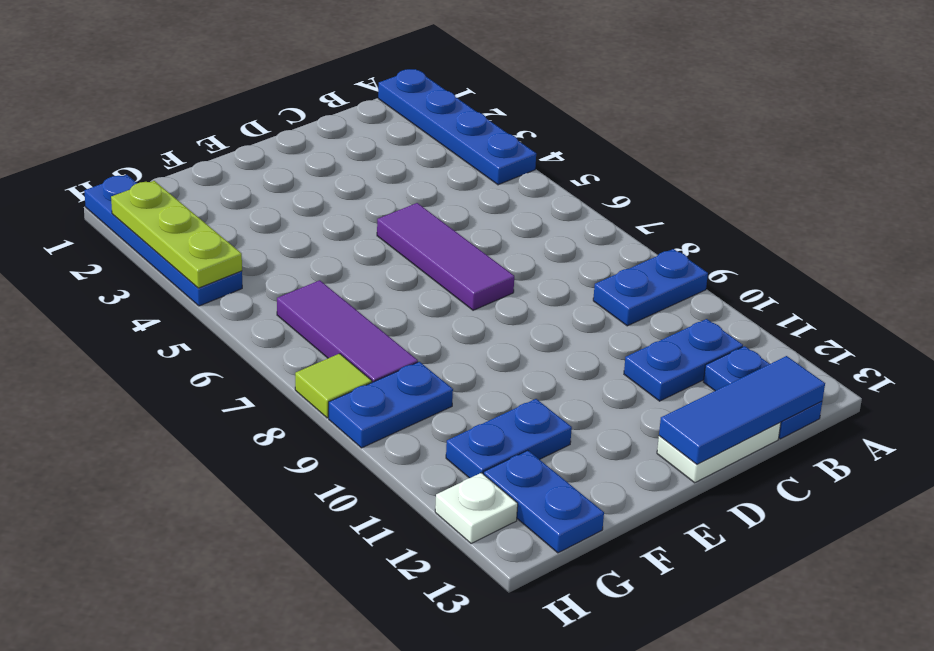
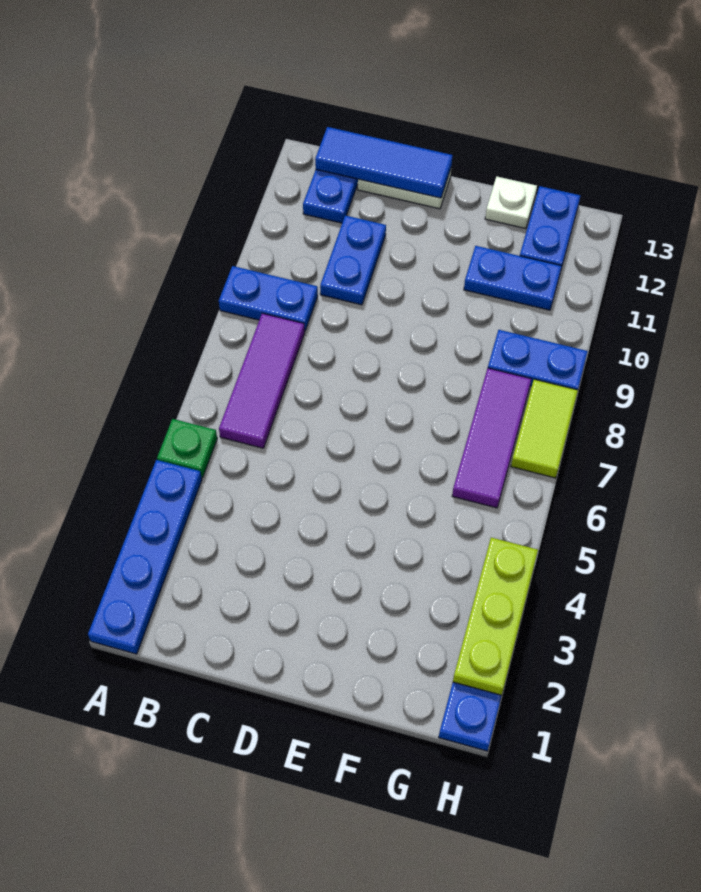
none -> green 1x1 plate [157,419,217,478]
blue 1x2 plate [624,319,743,401] -> blue 1x2 plate turned to [320,215,386,305]
purple 1x3 tile [377,203,514,310] -> purple 1x3 tile moved to [219,313,305,448]
lime 1x1 tile [295,354,372,418] -> lime 1x2 tile [511,379,578,478]
white 1x1 plate [435,473,518,544] -> white 1x1 plate moved to [485,176,537,229]

